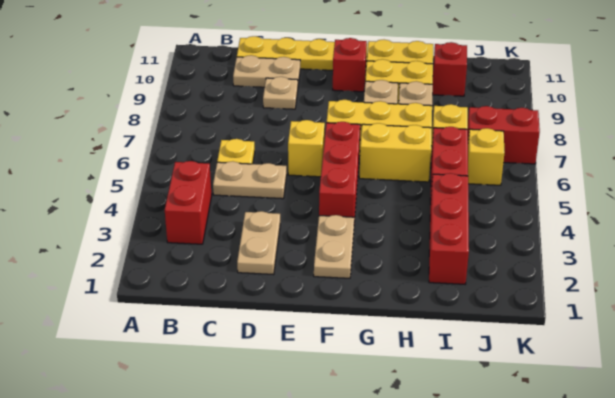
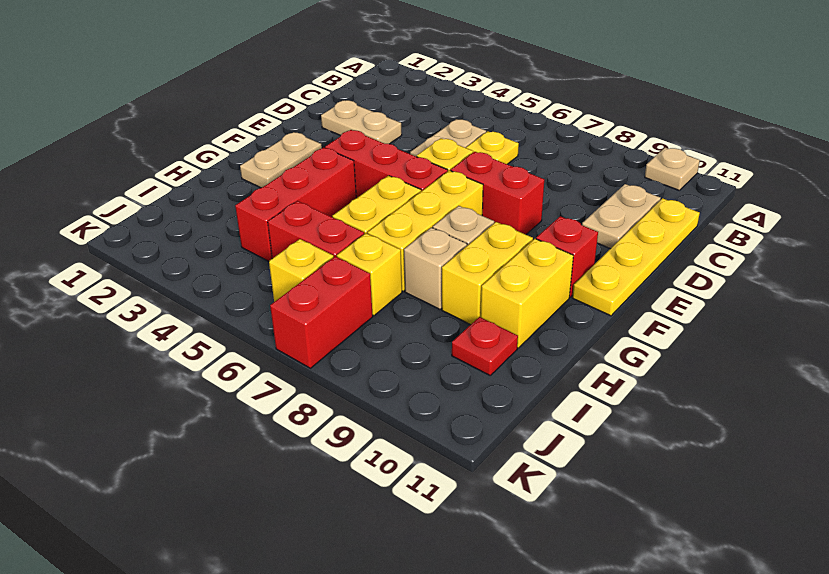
red 1x2 brick [165,161,212,244] -> red 1x2 brick moved to [451,152,544,235]
tan 1x1 plate [263,77,298,109] -> tan 1x1 plate moved to [645,148,700,191]
tan 1x2 plate [314,215,354,278] -> tan 1x2 plate turned to [240,132,322,188]
red 1x3 brick [429,173,469,284] -> red 1x3 brick turned to [235,148,356,261]
red 1x1 brick [432,42,467,96] -> red 1x1 plate [452,317,518,375]

